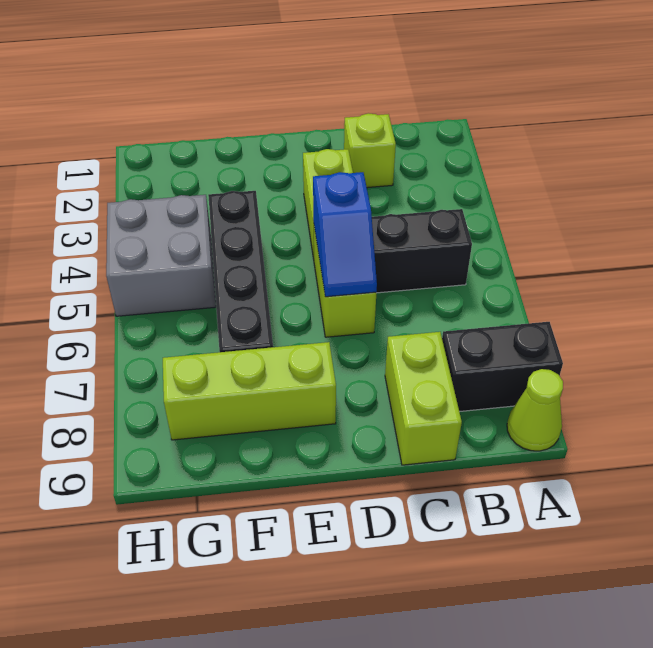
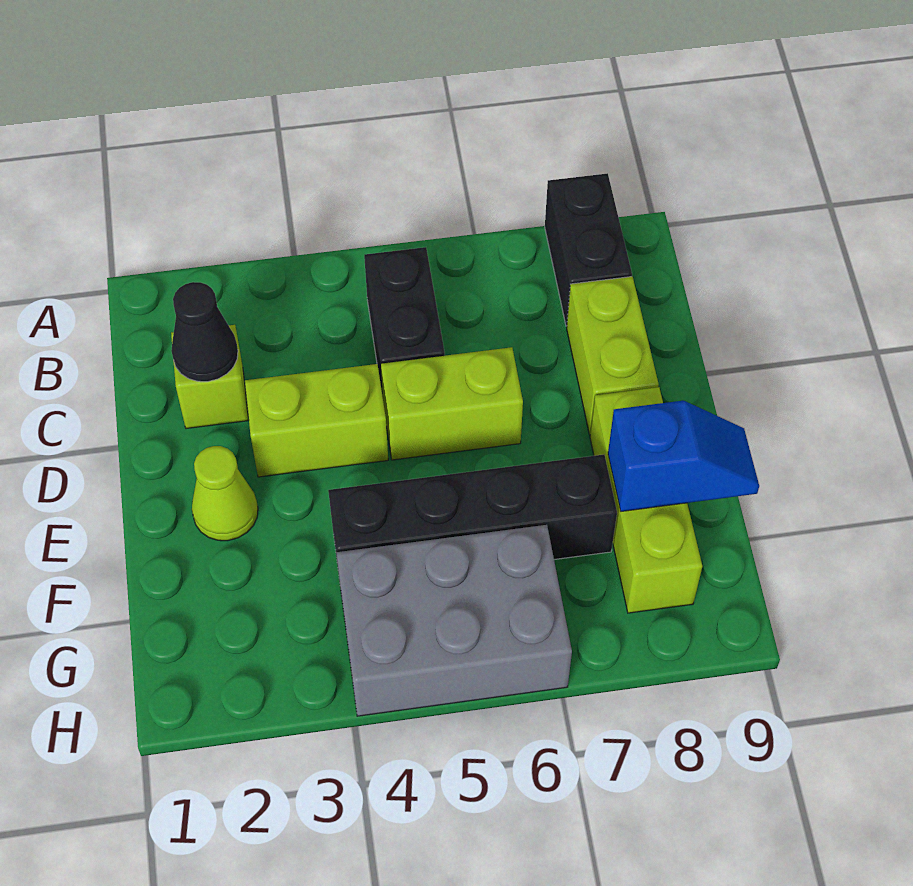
lime 1x1 cone [507,369,563,451] -> lime 1x1 cone moved to [192,446,258,541]
none -> black 1x1 cone [171,282,238,382]
lime 1x2 brick [385,332,462,465] -> lime 1x2 brick turned to [567,277,659,435]
blue 1x2 slope [313,172,377,297] -> blue 1x2 slope moved to [608,401,759,511]
grey 2x2 brick [106,195,216,316] -> grey 2x3 brick [336,525,572,716]

